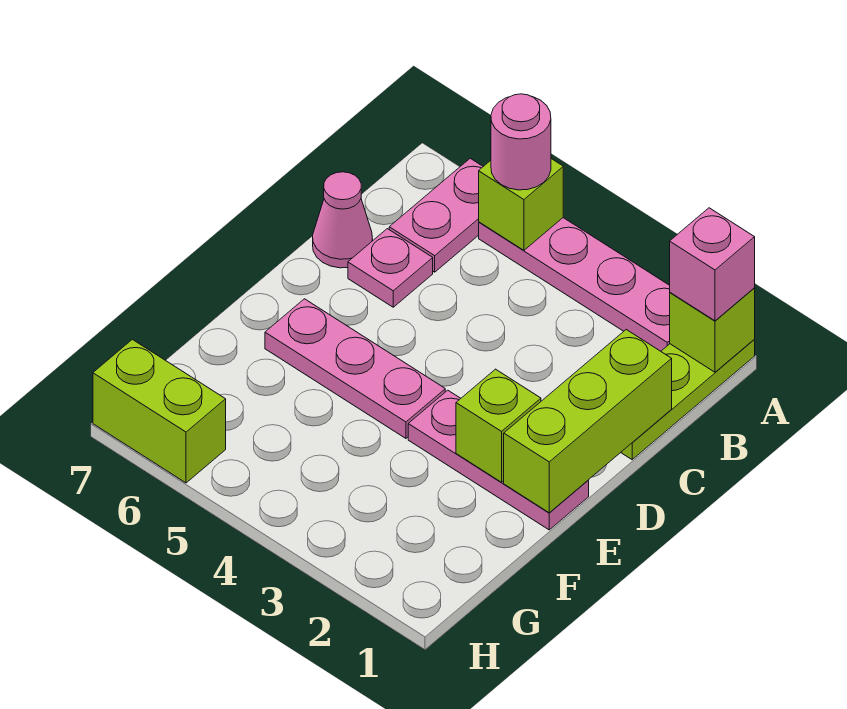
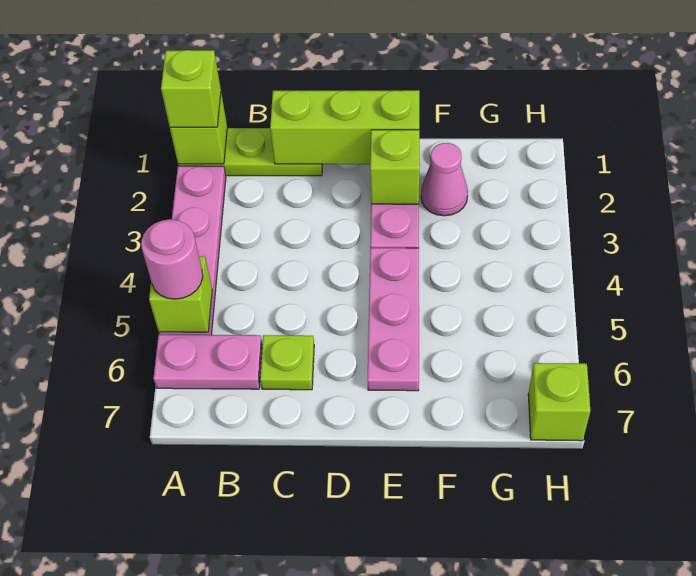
pink 1x1 brick [670,208,755,321] -> lime 1x1 brick [161,50,221,127]
pink 1x1 plate [348,229,433,307] -> lime 1x1 plate [260,335,314,390]
pink 1x1 cone [313,172,373,268] -> pink 1x1 cone moved to [421,143,468,216]
lime 1x2 brick [93,339,226,483] -> lime 1x1 brick [528,363,590,441]

